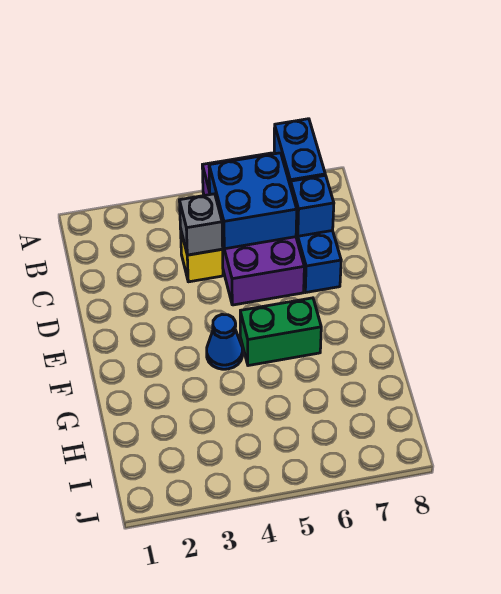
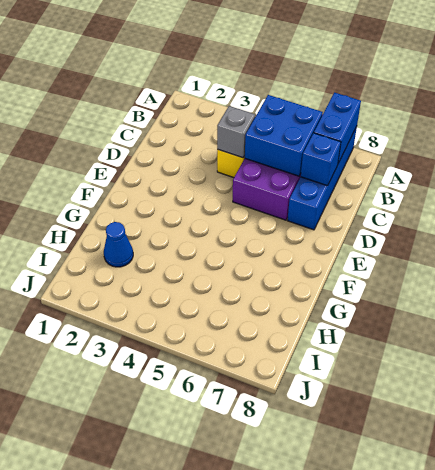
blue 1x1 cone [207,314,243,369] -> blue 1x1 cone moved to [104,222,133,267]
green 1x2 brick [240,298,321,366] -> none

